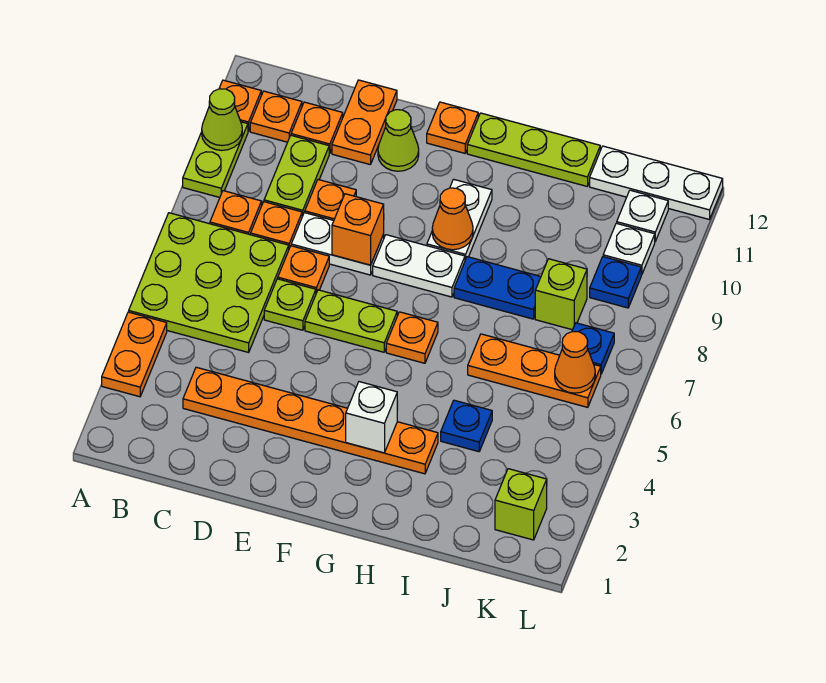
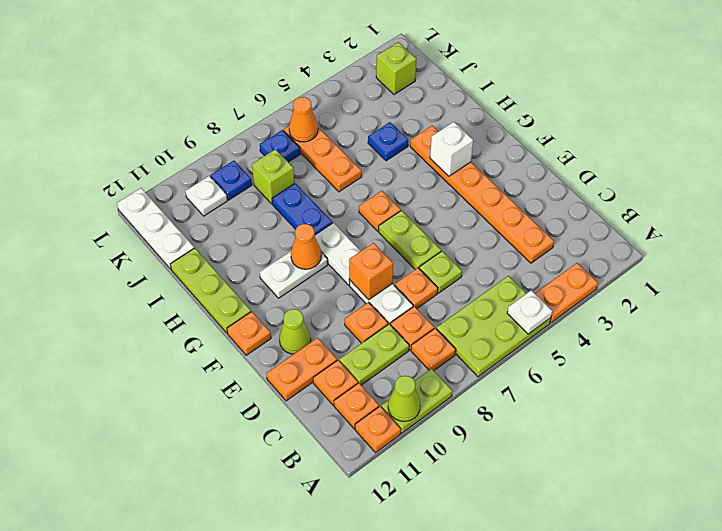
lime 3x3 plate [129,213,289,352] -> lime 2x3 plate [436,276,551,377]
white 1x1 plate [617,190,668,241] -> white 1x1 plate moved to [507,290,552,334]

